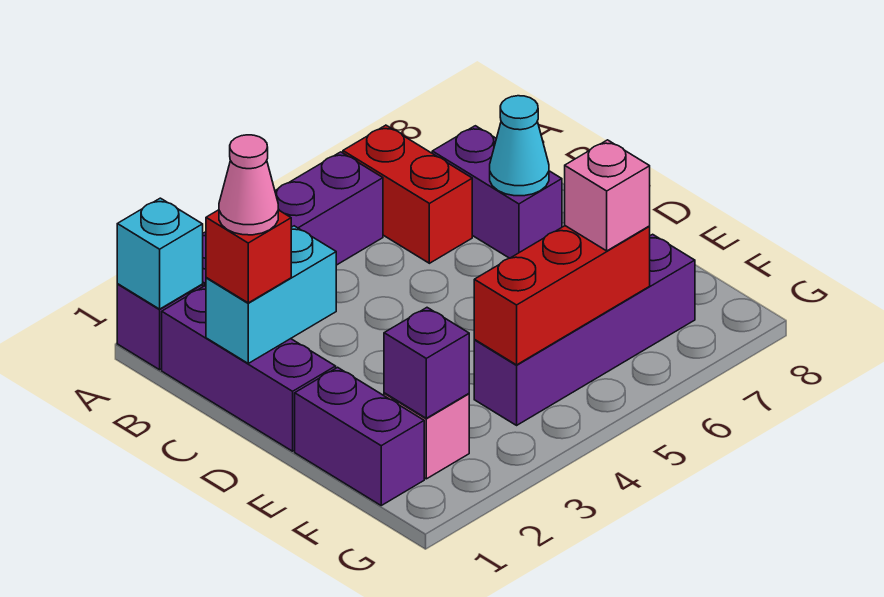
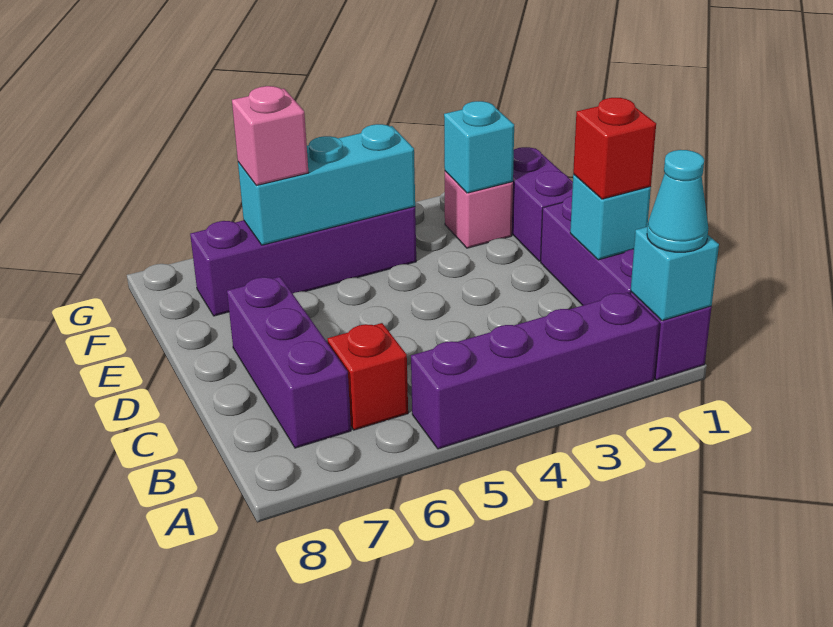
red 1x2 brick [343,125,472,263] -> red 1x1 brick [328,323,408,430]
purple 1x2 brick [432,126,562,258] -> purple 1x3 brick [227,277,351,448]
cyan 1x2 brick [206,226,336,363] -> cyan 1x1 brick [570,175,651,260]
pink 1x1 cone [219,135,278,235] -> none
cyan 1x1 cone [490,96,549,196] -> cyan 1x1 cone moved to [647,150,708,252]
purple 1x1 brick [384,308,469,418] -> cyan 1x1 brick [444,101,514,193]
red 1x3 brick [474,226,650,365] -> cyan 1x3 brick [238,124,415,245]

